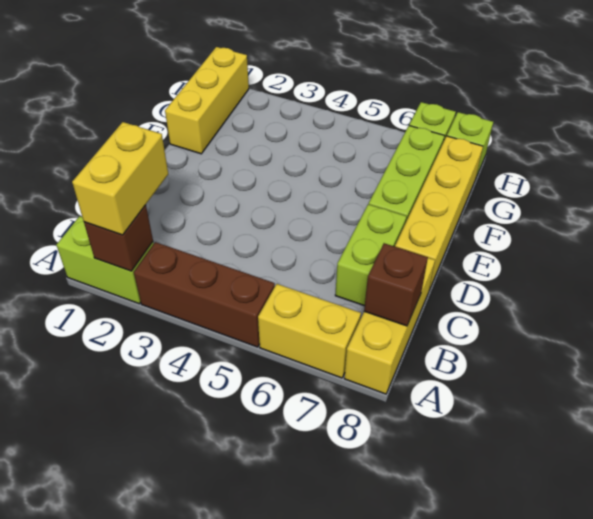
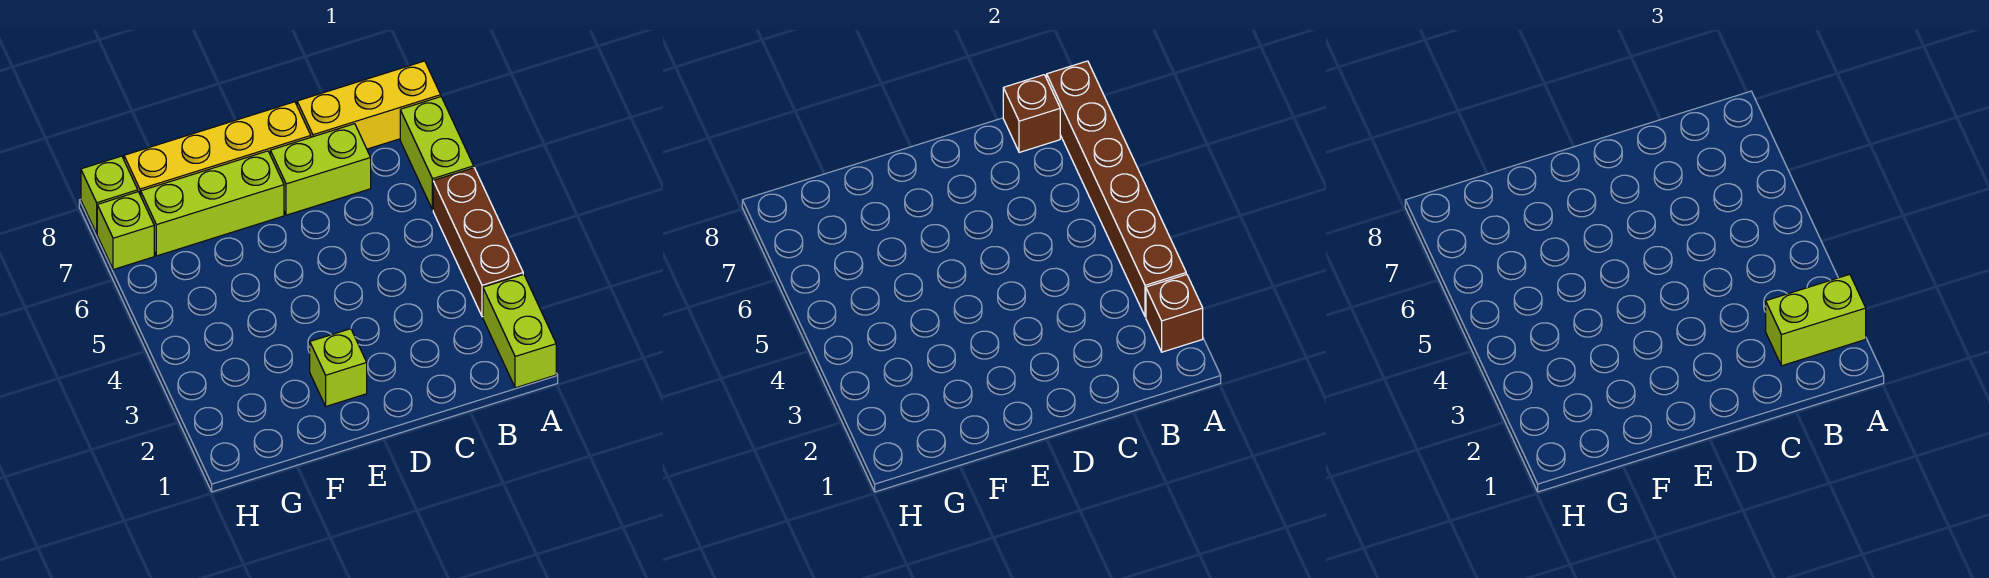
yellow 1x2 brick [72,122,168,235] -> lime 1x2 brick [1766,274,1866,366]
none -> brown 1x6 brick [1047,61,1186,317]
yellow 1x2 brick [258,284,361,378] -> lime 1x2 brick [400,97,474,210]
none -> lime 1x1 brick [310,329,367,406]
yellow 1x3 brick [165,47,249,154] -> none

